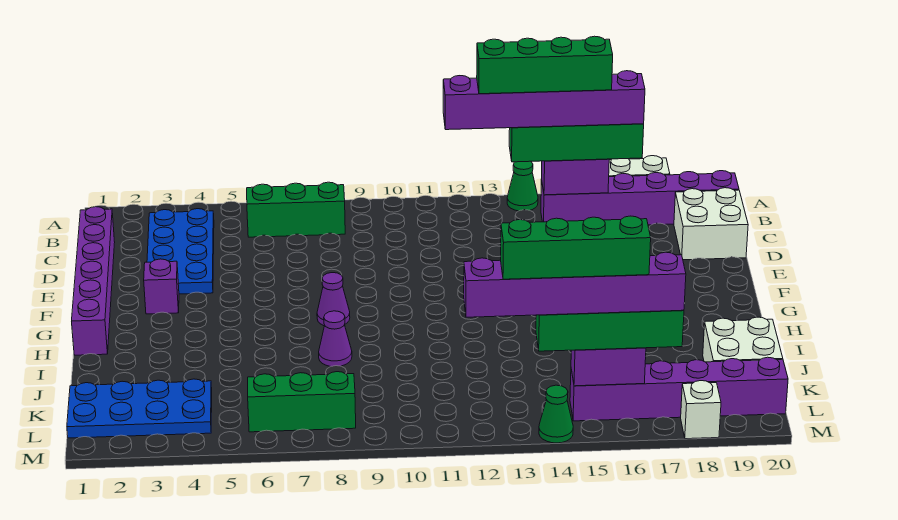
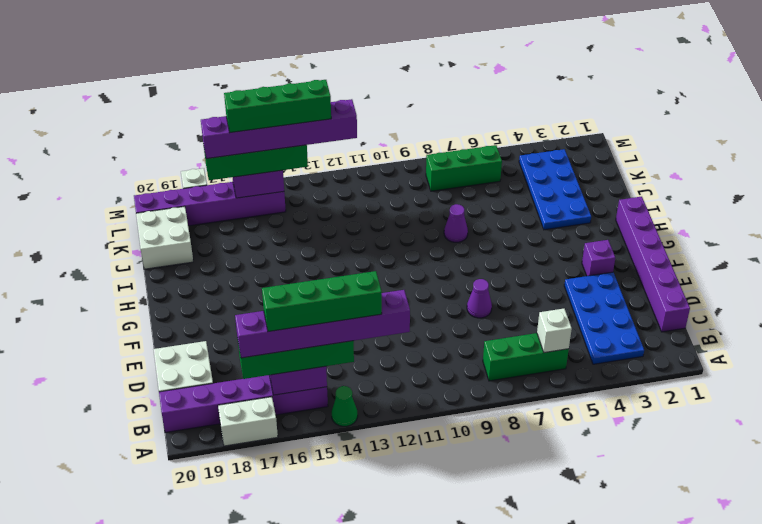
none -> white 1x1 brick [537,309,572,353]
purple 1x1 cone [317,273,350,326] -> purple 1x1 cone moved to [467,279,492,318]
blue 2x4 plate [67,379,212,438] -> blue 2x4 plate turned to [519,149,591,230]
green 1x1 cone [539,385,573,443] -> none

